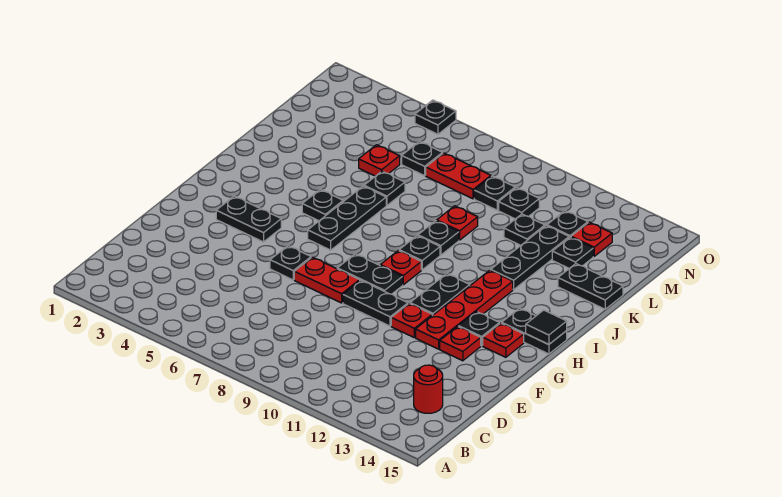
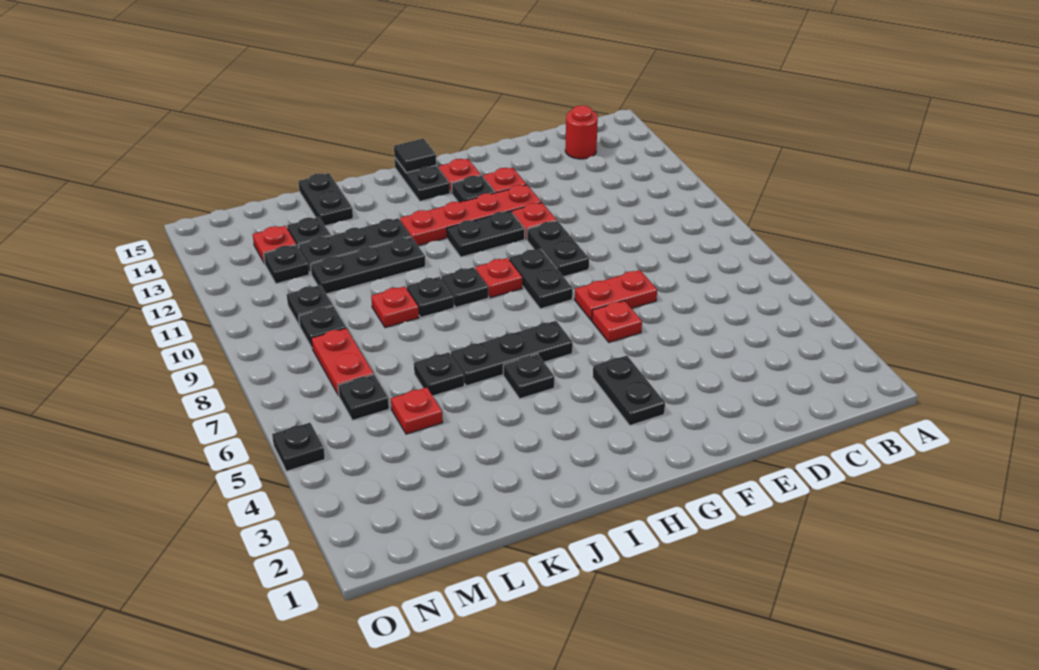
black 1x1 plate [270,246,311,280] -> red 1x1 plate [592,301,642,342]
red 1x2 plate [294,257,360,303] -> red 1x2 plate turned to [575,270,657,320]
black 1x1 plate [504,214,545,245] -> black 1x3 plate [310,237,425,294]

